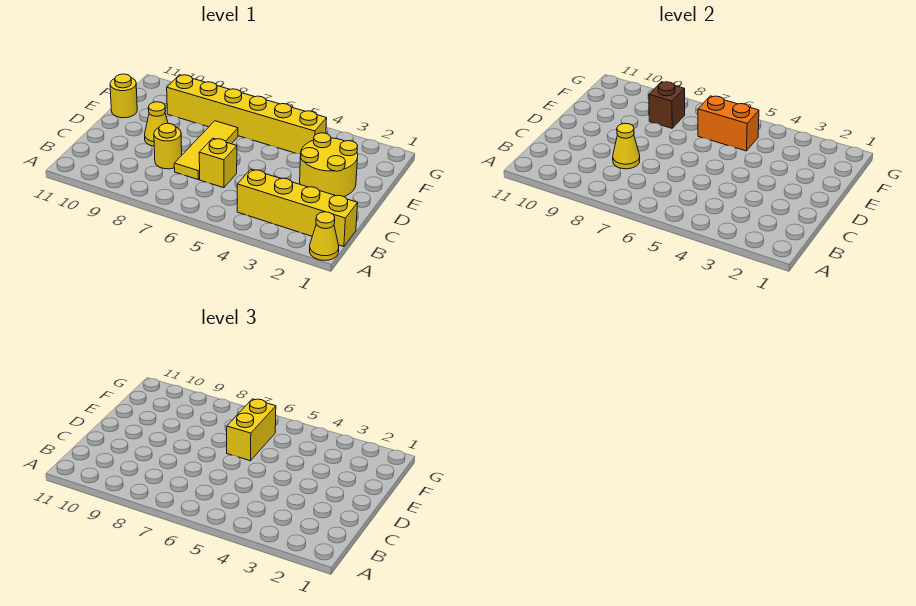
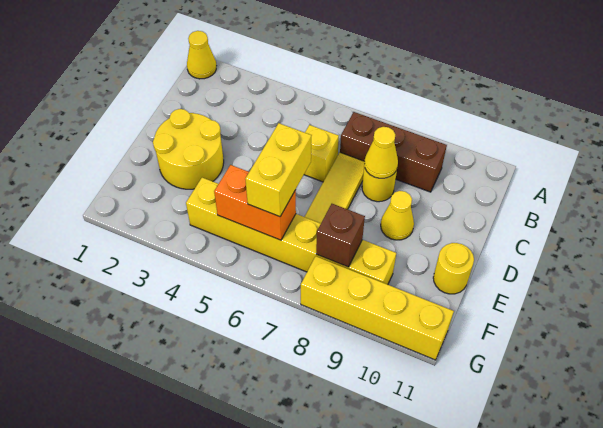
yellow 1x4 brick [237,169,358,247] -> yellow 1x4 brick moved to [301,256,454,360]
none -> brown 1x3 brick [340,112,447,192]

